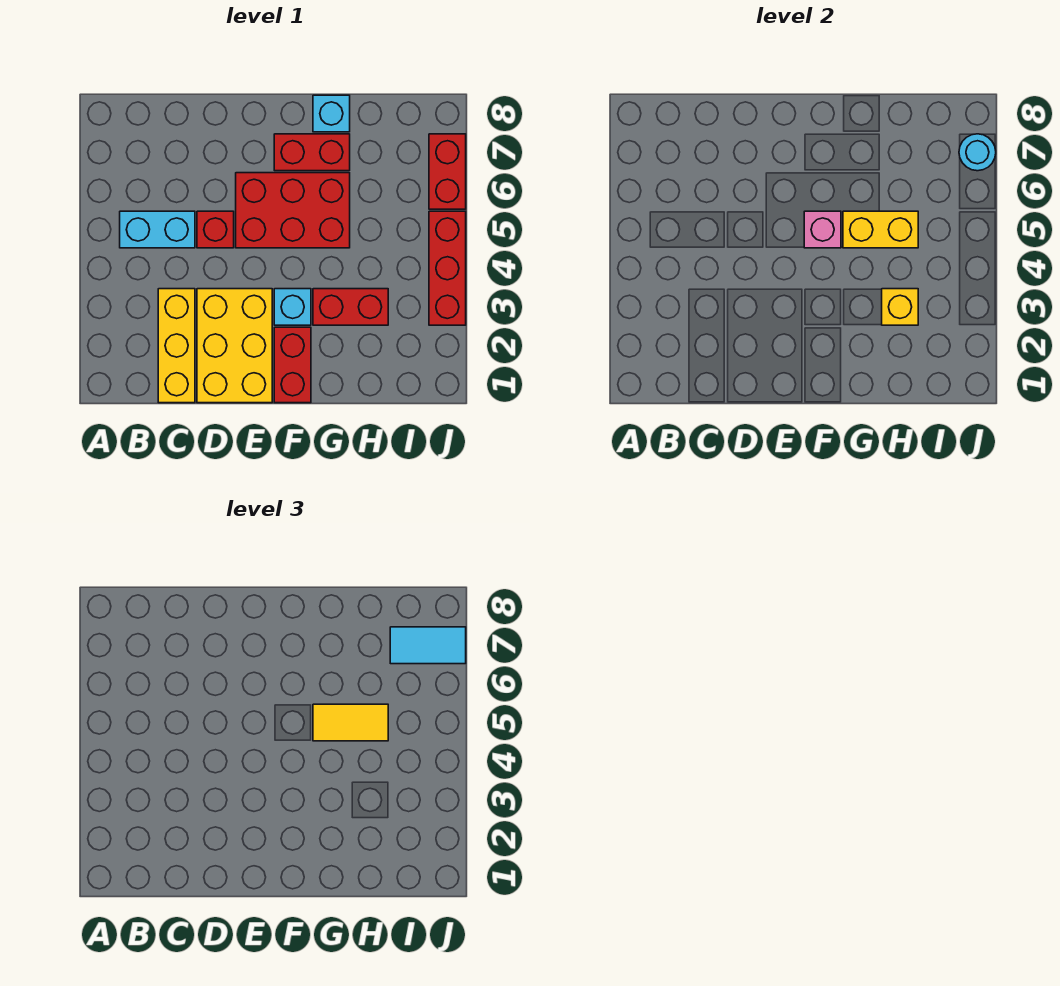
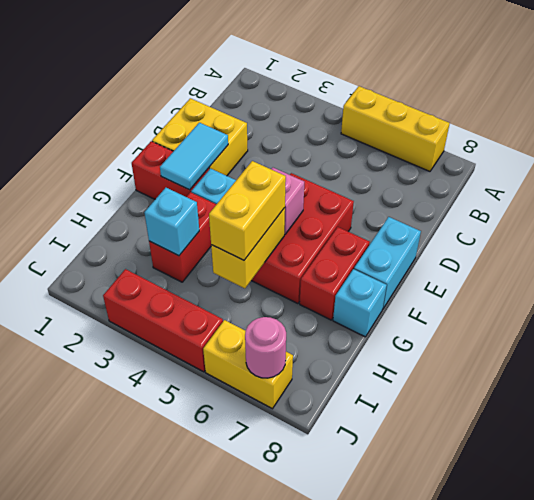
cyan 1x2 brick [120,211,195,248] -> cyan 1x2 brick moved to [354,217,421,308]
yellow 1x3 brick [158,289,195,403] -> yellow 1x3 brick moved to [341,86,450,171]
yellow 2x3 brick [197,289,272,403] -> yellow 2x2 brick [152,98,248,176]
red 1x1 brick [197,211,234,248] -> none
yellow 1x2 tile [313,704,388,741] -> yellow 1x2 brick [209,161,286,260]
yellow 1x1 brick [882,289,918,325] -> cyan 1x1 brick [144,188,199,256]
cyan 1x2 tile [390,627,466,664] -> cyan 1x2 tile moved to [160,123,228,190]
red 1x2 brick [429,134,466,209] -> yellow 1x2 brick [203,320,293,409]
cyan 1x1 round brick [959,134,996,171] -> pink 1x1 round brick [245,317,286,378]

